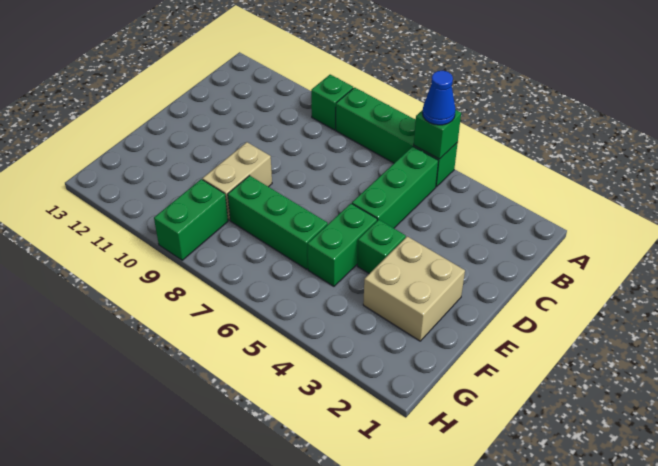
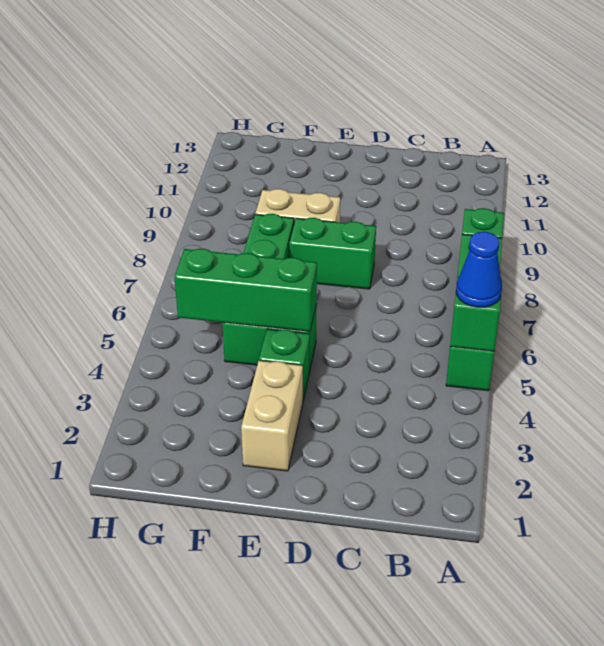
green 1x3 brick [352,146,438,228] -> green 1x3 brick moved to [174,249,317,332]
tan 2x2 brick [363,236,465,341] -> tan 1x2 brick [241,360,303,471]
green 1x2 brick [154,179,228,260] -> green 1x2 brick moved to [289,218,376,289]

